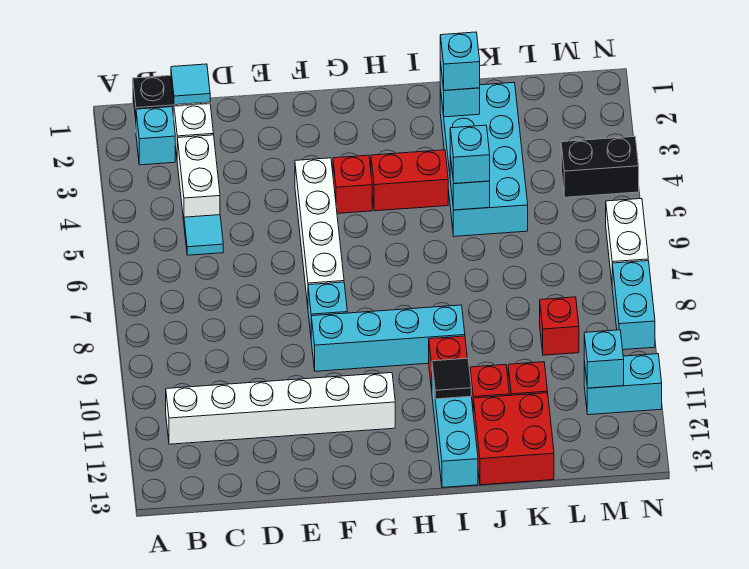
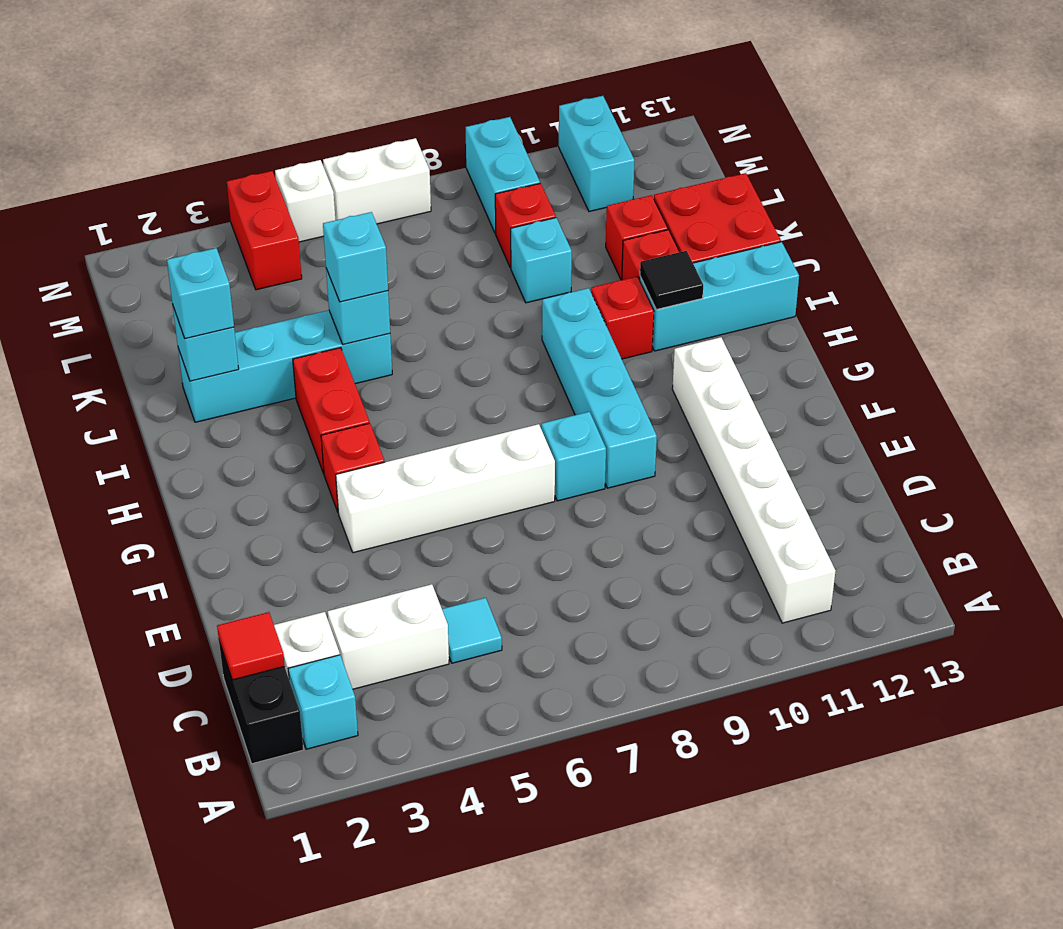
cyan 1x1 tile [171,64,210,105] -> red 1x1 tile [217,612,285,680]
cyan 2x4 brick [440,82,528,236] -> cyan 1x4 brick [178,310,392,422]
black 1x2 brick [561,136,639,197] -> red 1x2 brick [227,171,302,290]
cyan 1x1 brick [584,330,624,388] -> cyan 1x1 brick moved to [511,218,572,303]
none -> white 1x1 brick [275,160,335,242]
cyan 1x2 brick [612,261,655,350] -> cyan 1x2 brick turned to [465,117,540,234]

